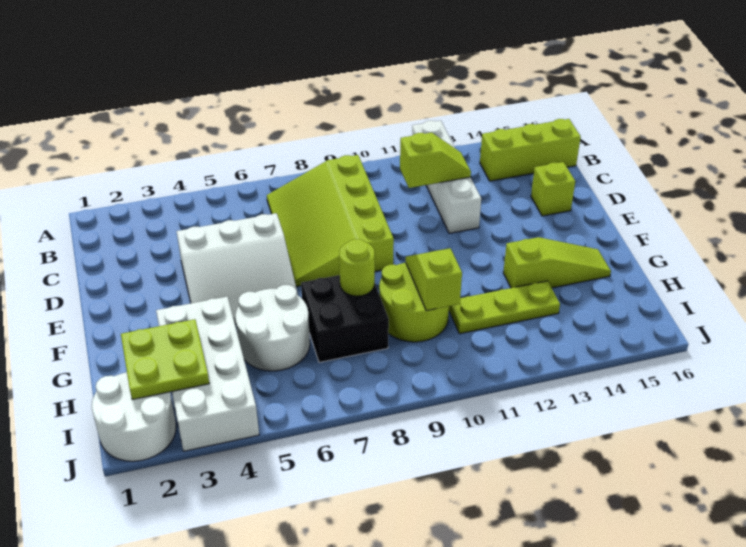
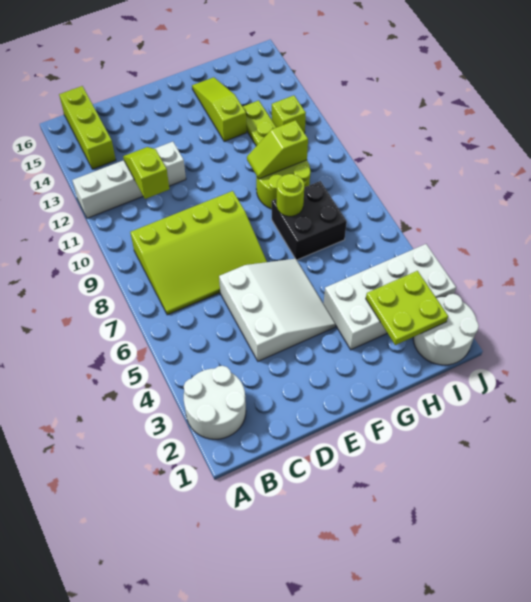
lime 1x1 brick [531,162,575,216] -> lime 1x1 brick moved to [272,95,306,133]
white 2x2 round brick [235,285,310,371] -> white 2x2 round brick moved to [184,366,246,439]

